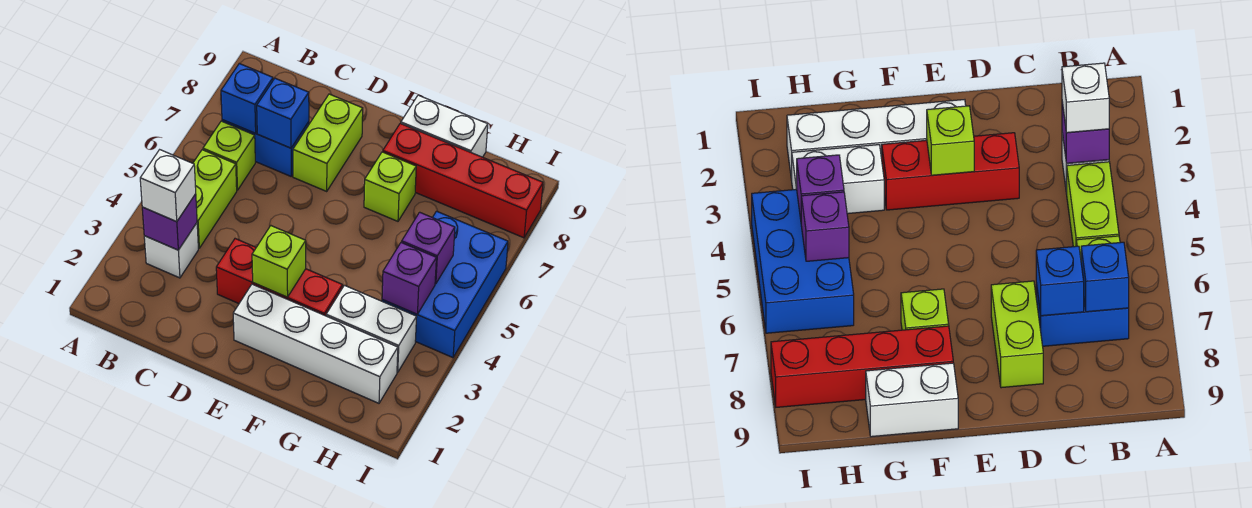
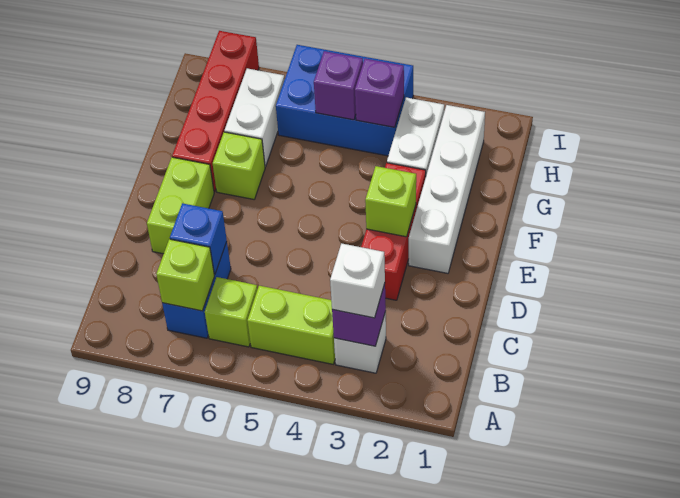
blue 1x1 brick [221,64,273,133] -> lime 1x1 brick [156,239,214,311]
lime 1x2 brick [293,94,363,191] -> lime 1x2 brick turned to [147,157,214,254]
white 1x2 brick [401,95,488,157] -> white 1x2 brick moved to [224,68,285,167]

